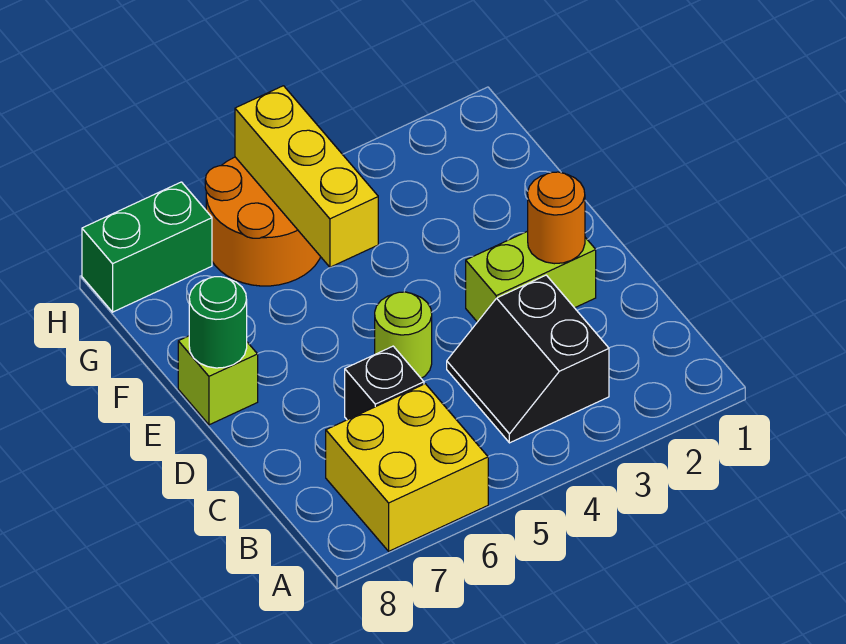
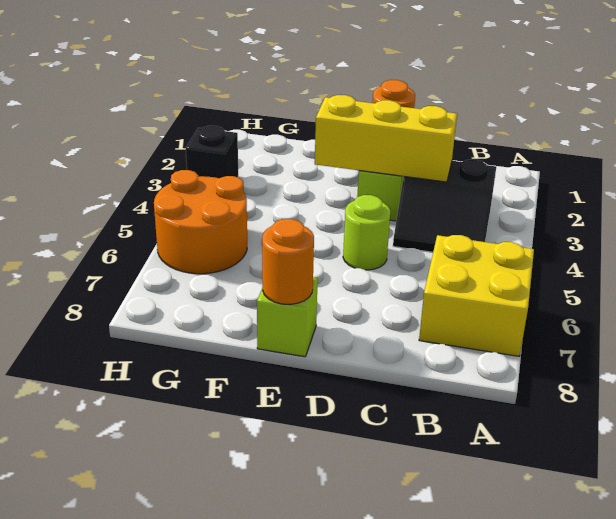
black 1x1 brick [345,346,424,420] -> black 1x1 brick moved to [186,126,238,178]
green 1x1 round brick [189,277,247,368] -> orange 1x1 round brick [262,219,314,305]
yellow 1x3 brick [235,86,378,267] -> yellow 1x3 brick moved to [315,95,457,182]
green 1x2 brick [82,182,212,312] -> none

